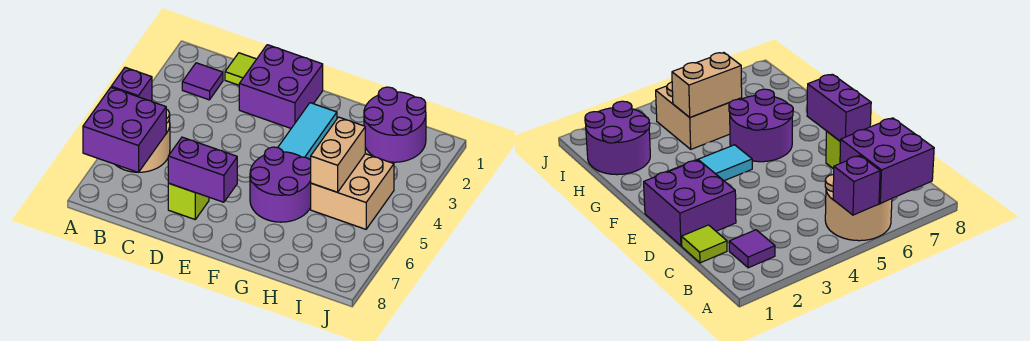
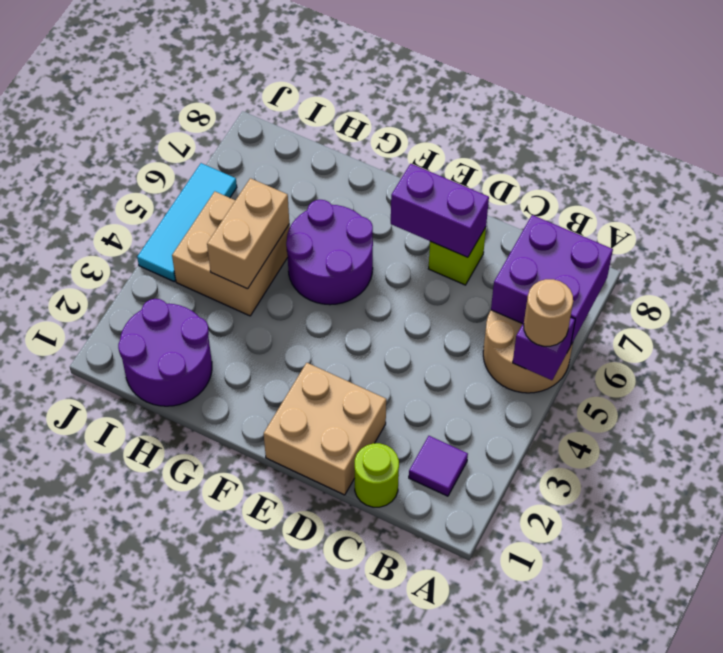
none -> tan 1x1 round brick [524,279,573,346]
lime 1x1 tile [225,53,256,85] -> lime 1x1 round brick [355,443,399,507]
purple 2x2 brick [239,45,323,128] -> tan 2x2 brick [264,363,386,495]
cyan 1x3 tile [278,103,337,159] -> cyan 1x3 tile moved to [137,163,237,281]

